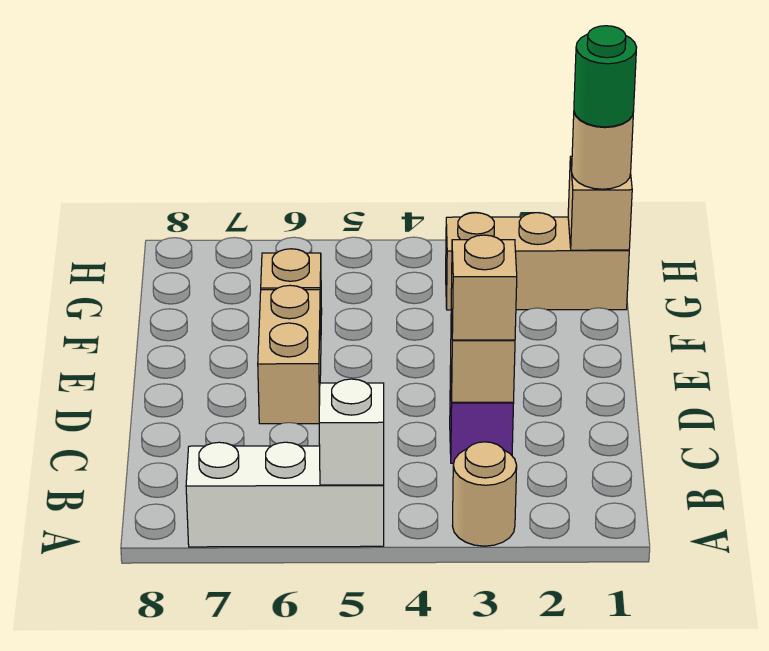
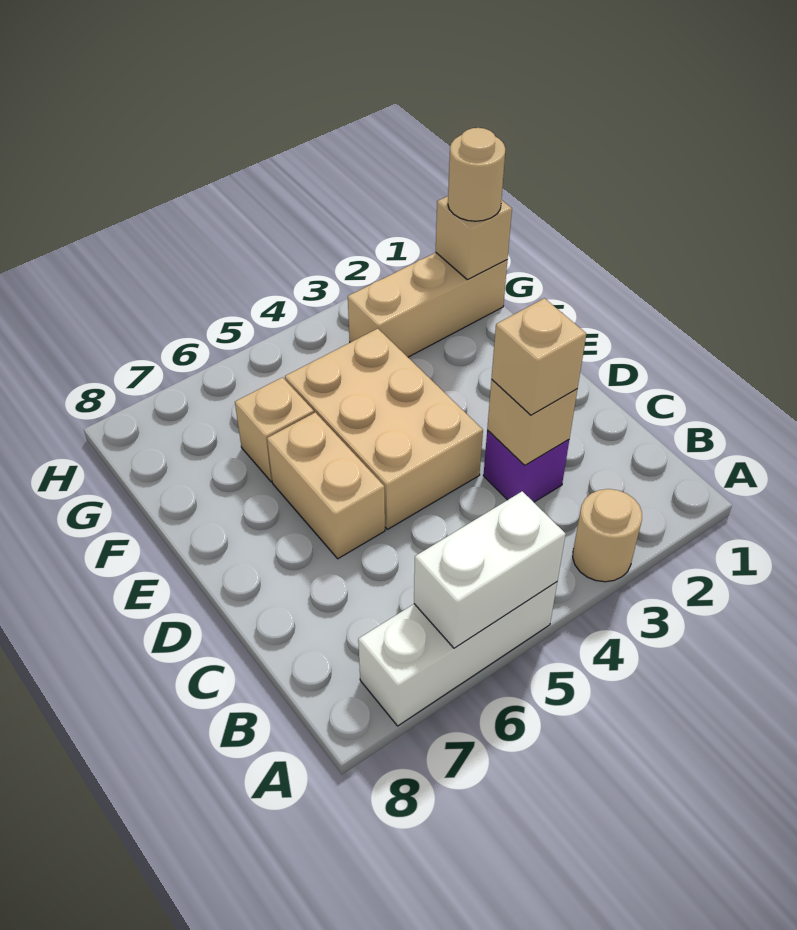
white 1x1 brick [319,379,384,485] -> white 1x2 brick [414,491,566,648]
none -> tan 2x3 brick [285,329,483,529]
green 1x1 round brick [574,26,637,127] -> none

